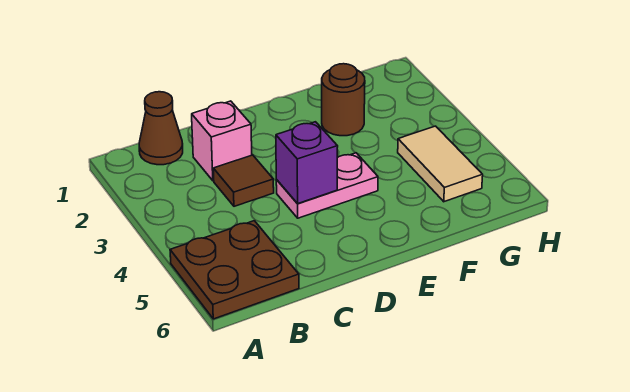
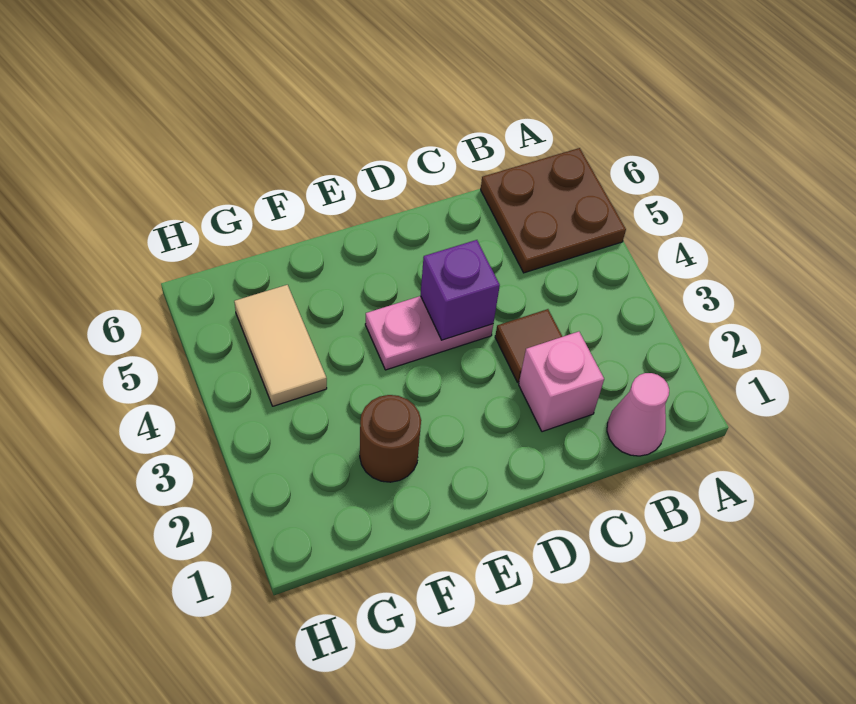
brown 1x1 cone [139,92,183,165] -> pink 1x1 cone [607,373,669,456]

